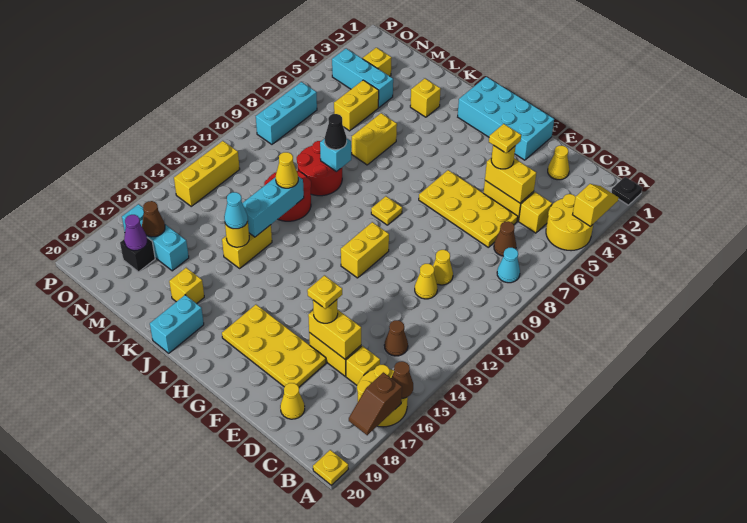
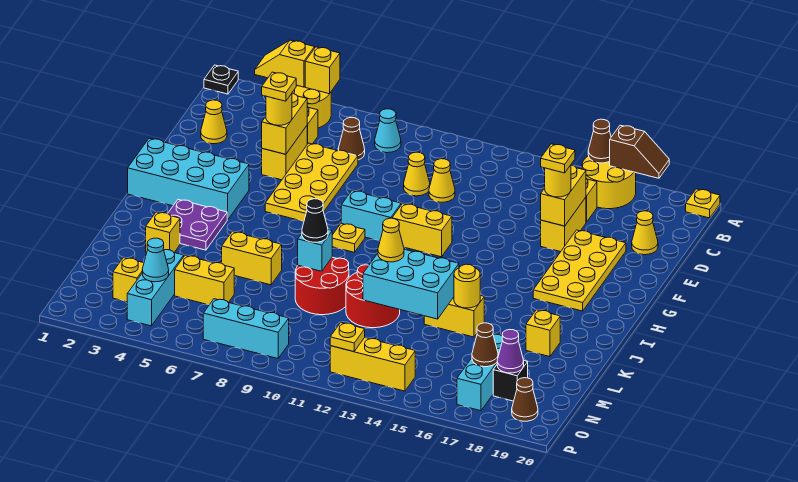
none -> yellow 1x1 brick [305,47,340,94]
brown 1x1 cone [385,320,408,356] -> brown 1x1 cone moved to [512,378,538,421]
cyan 2x4 brick [458,77,554,160] -> cyan 2x4 brick turned to [128,138,249,220]
none -> purple 2x2 plate [168,200,227,250]
cyan 1x2 brick [150,295,204,353] -> cyan 1x2 brick moved to [341,191,401,241]
cyan 1x3 brick [242,176,304,237] -> cyan 2x3 brick [363,249,459,319]
cyan 1x1 cone [224,192,248,229] -> cyan 1x1 cone moved to [142,238,169,282]
none -> yellow 1x1 plate [330,323,365,352]

